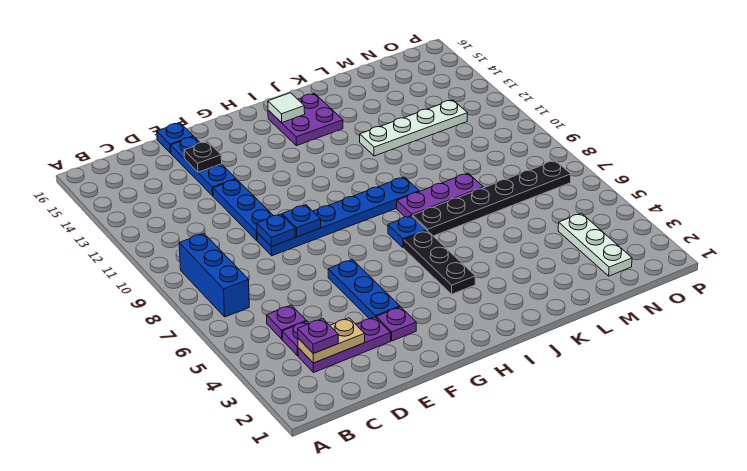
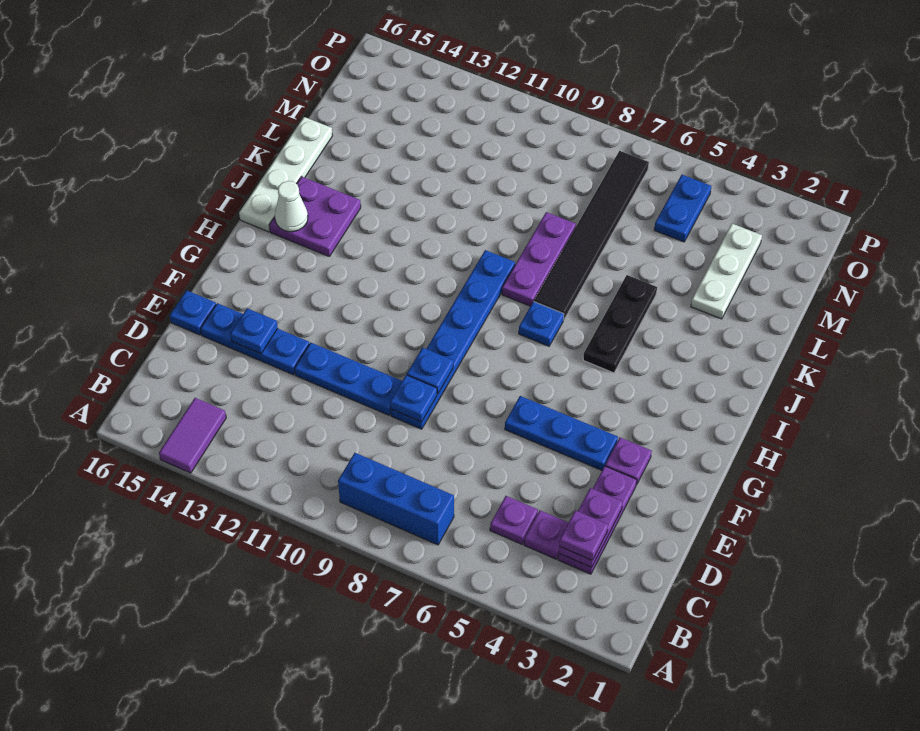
none -> purple 1x2 tile [159,398,226,473]
tan 1x2 plate [298,318,365,363] -> purple 1x2 plate [559,488,623,567]
black 1x1 plate [184,141,222,172] -> blue 1x1 plate [230,308,278,354]
black 1x3 plate [404,231,476,294] -> black 1x3 plate turned to [583,275,657,373]
white 1x1 tile [268,93,305,123] -> white 1x1 cone [275,181,308,232]
black 1x6 plate [413,161,571,236] -> black 1x6 tile [534,151,649,319]
white 1x4 plate [360,100,468,156] -> white 1x4 plate moved to [239,117,333,232]
white 1x3 plate [558,213,632,276] -> white 1x3 plate turned to [691,224,762,319]
none -> blue 1x2 plate [654,175,711,242]

